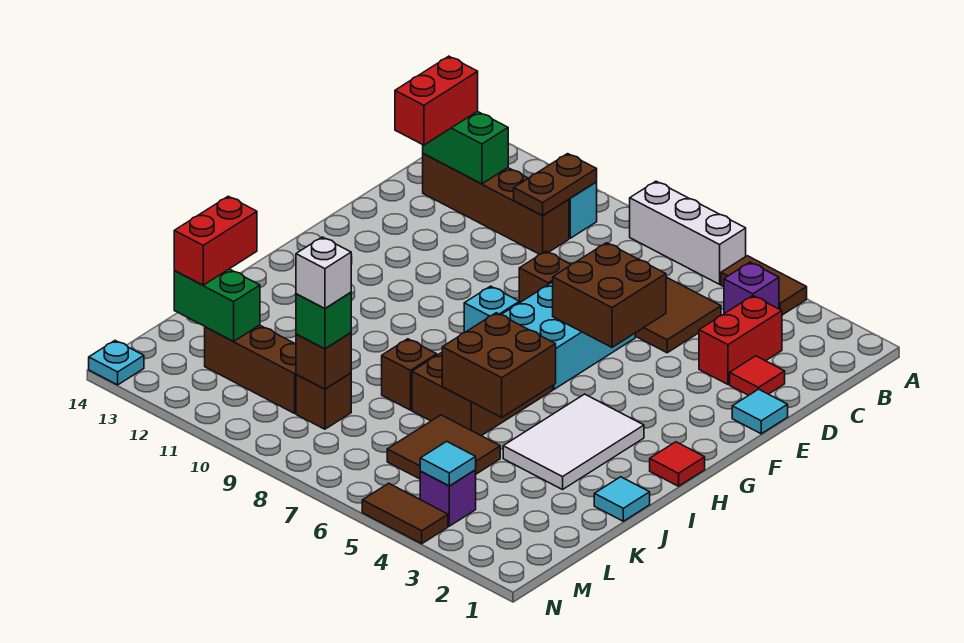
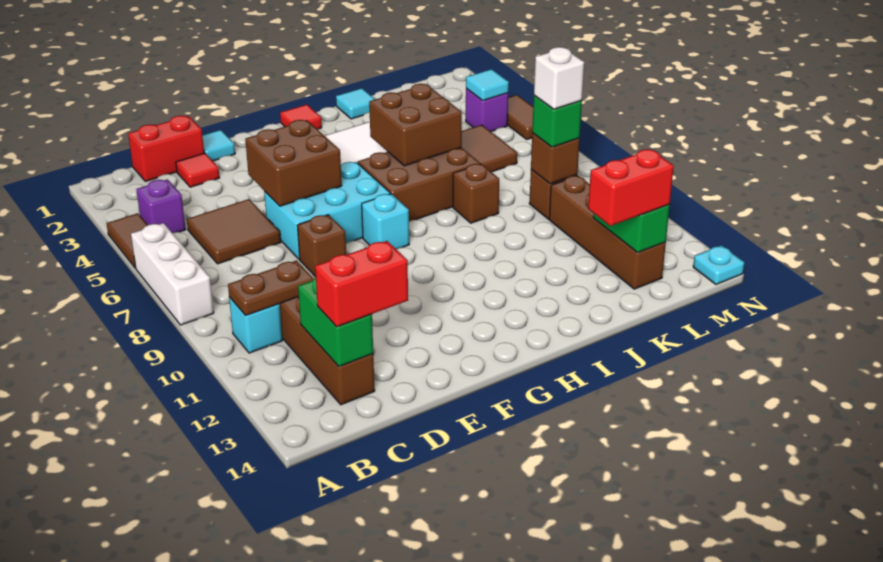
red 1x2 brick [699,296,782,384] -> red 1x2 brick moved to [128,116,204,181]
brown 1x3 brick [205,325,296,413] -> brown 1x4 brick [549,176,666,289]

